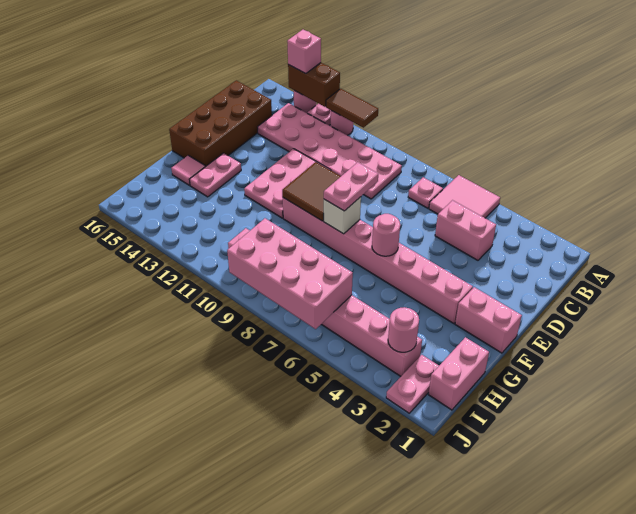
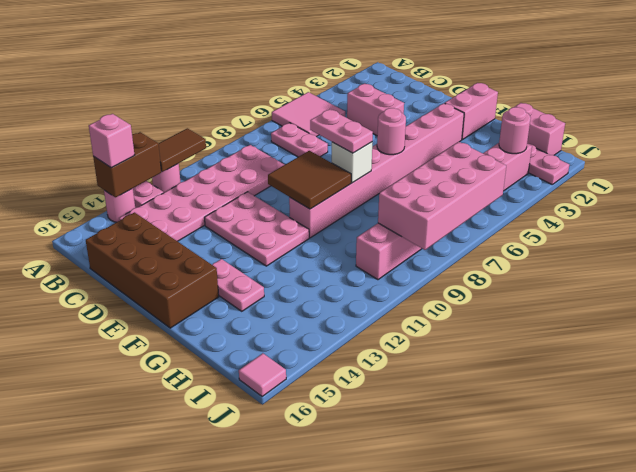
pink 1x1 plate [408,177,443,208] -> pink 1x2 plate [271,123,328,157]
pink 1x2 brick [435,200,496,260] -> pink 1x2 brick turned to [347,84,404,136]
pink 1x1 tile [171,155,205,185] -> pink 1x1 tile moved to [239,353,286,396]

